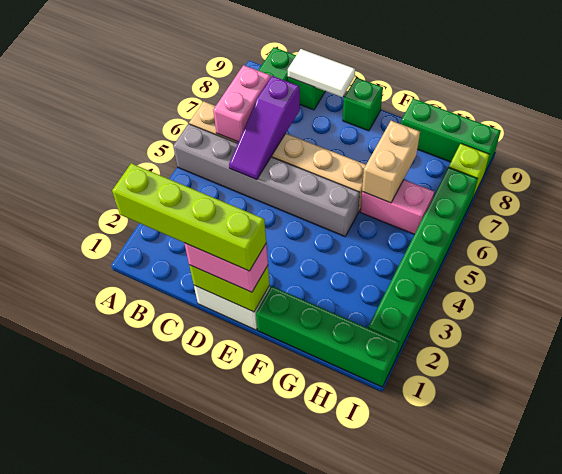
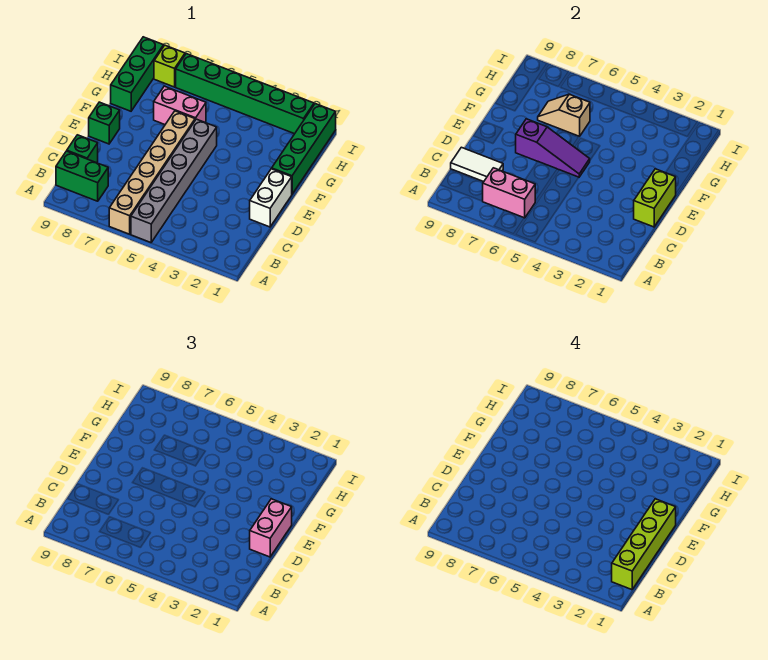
purple 1x3 slope [229,76,300,180] -> purple 1x3 slope moved to [516,119,590,177]
white 1x2 tile [288,49,355,97] -> white 1x2 tile turned to [451,147,503,182]
pink 1x2 brick [360,180,434,234] -> pink 1x2 brick turned to [154,86,206,124]
tan 1x2 brick [362,121,420,203] -> tan 1x2 slope [538,94,590,136]

